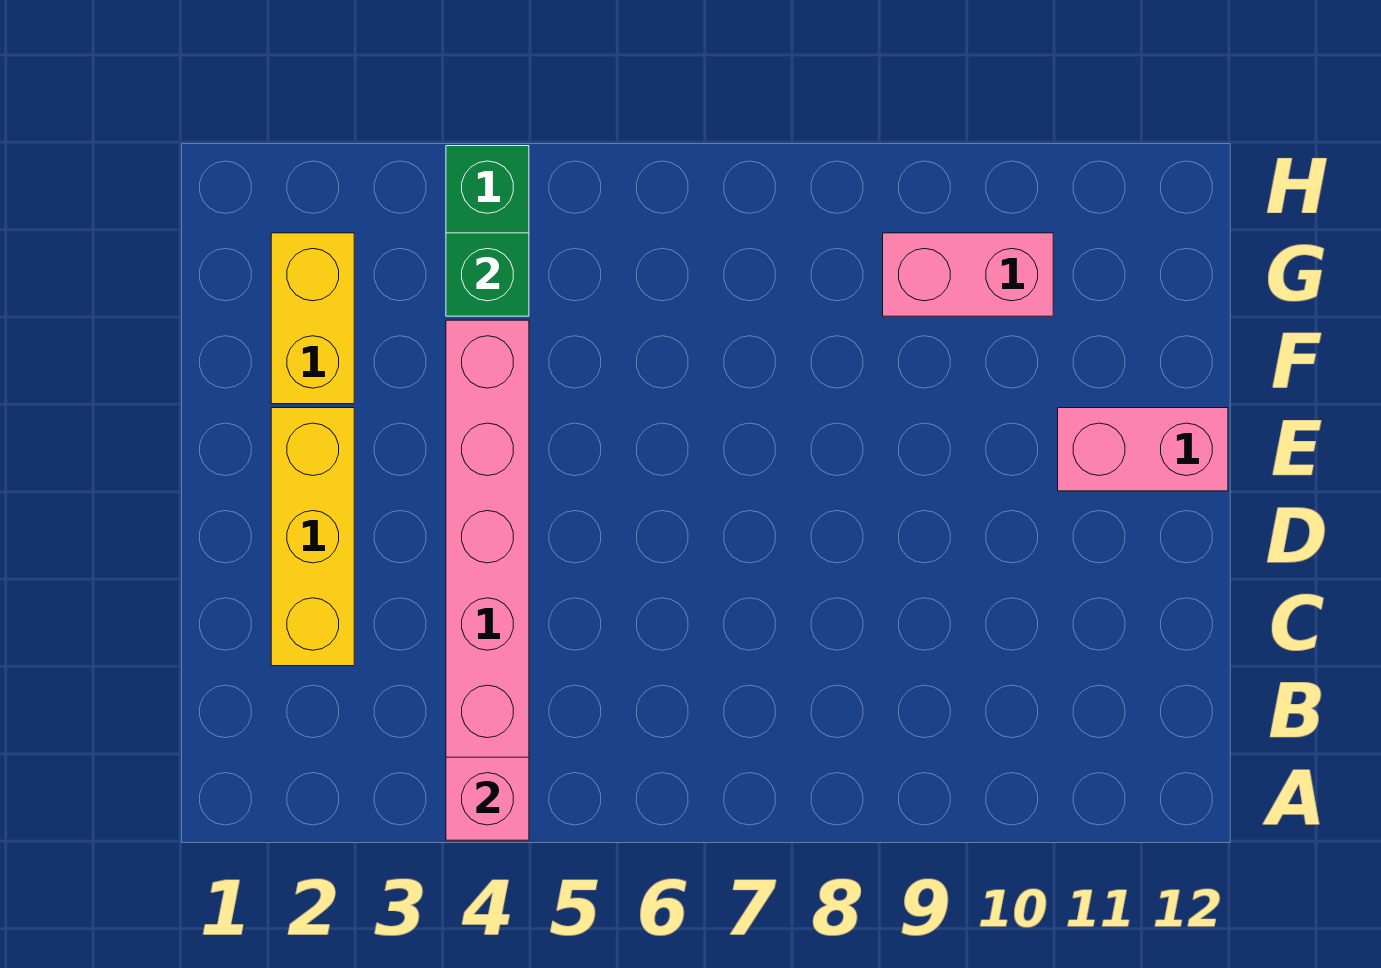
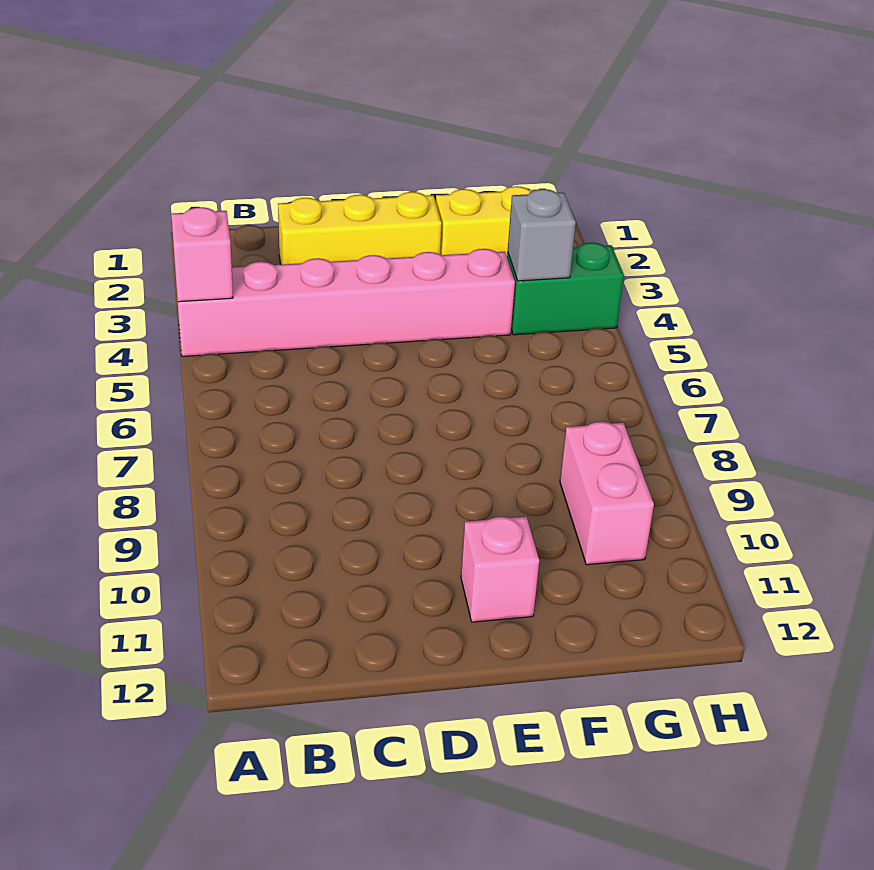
pink 1x2 brick [1058,408,1228,491] -> pink 1x1 brick [461,517,539,622]
green 1x1 brick [446,233,529,316] -> grey 1x1 brick [508,189,576,281]

